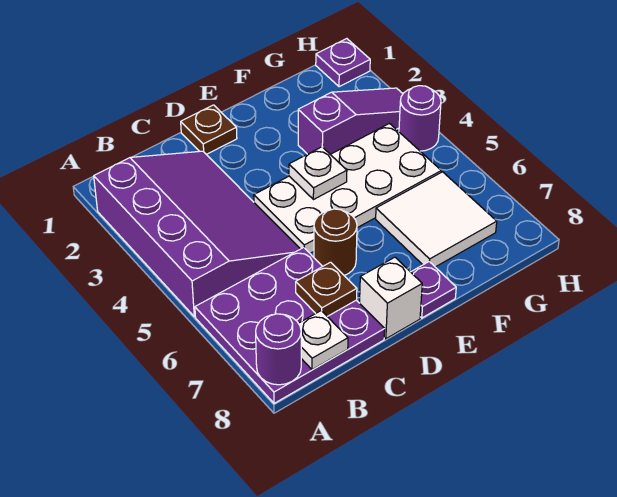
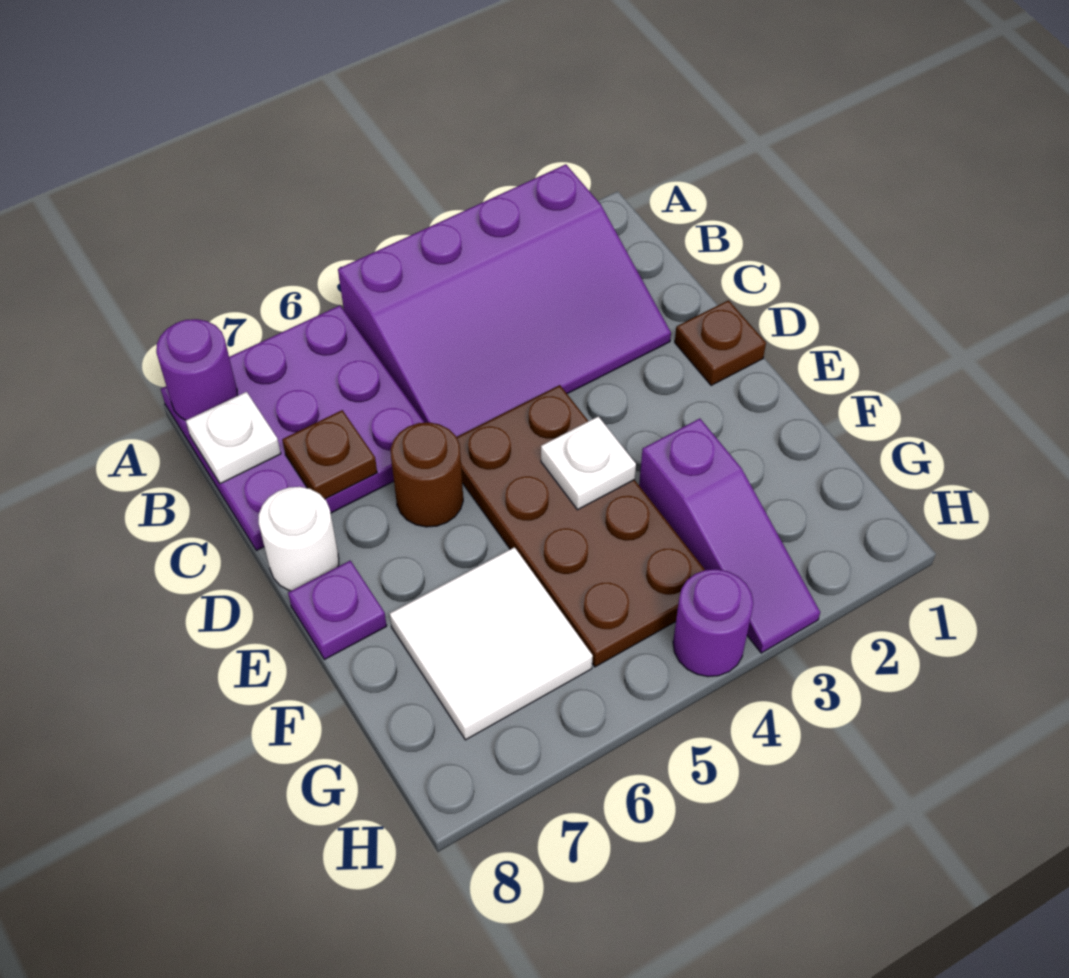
white 2x4 plate [254,124,441,253] -> brown 2x4 plate [457,385,705,667]
white 1x1 brick [360,257,422,339] -> white 1x1 round brick [259,487,339,591]
purple 1x1 plate [316,39,370,87] -> none

